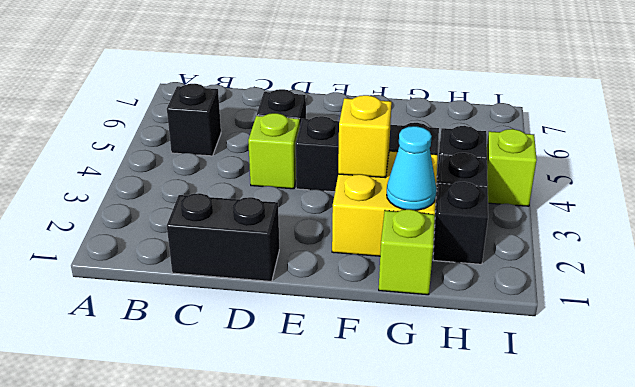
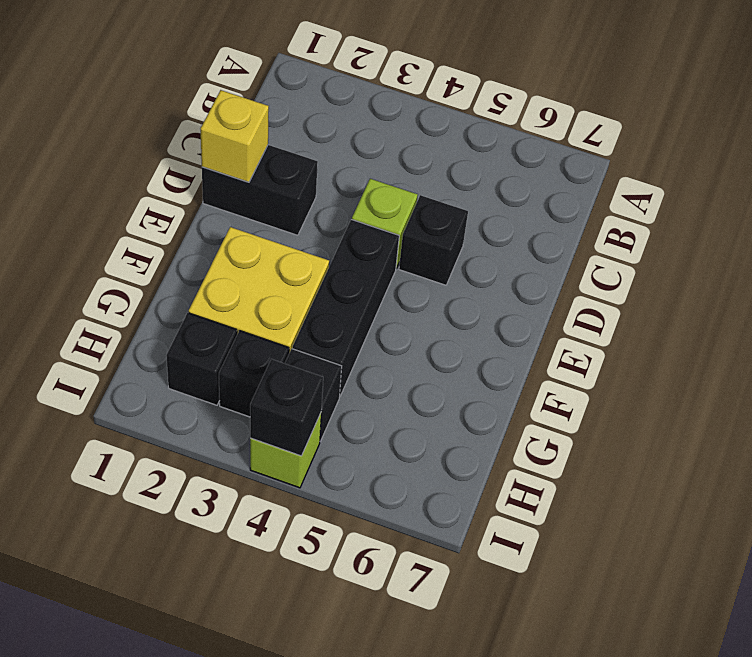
black 1x1 brick [167,84,221,156] -> black 1x1 brick moved to [250,359,323,456]
black 1x2 brick [167,193,279,282] -> black 1x2 brick turned to [202,145,318,235]
yellow 1x1 brick [338,95,392,178] -> yellow 1x1 brick moved to [201,90,269,182]
lime 1x1 brick [379,209,435,295] -> none
cyan 1x1 cone [387,126,437,210] -> none

